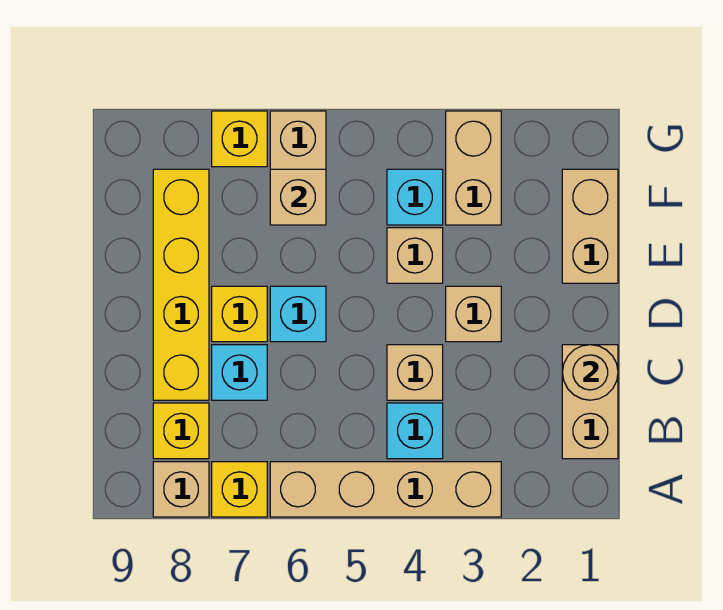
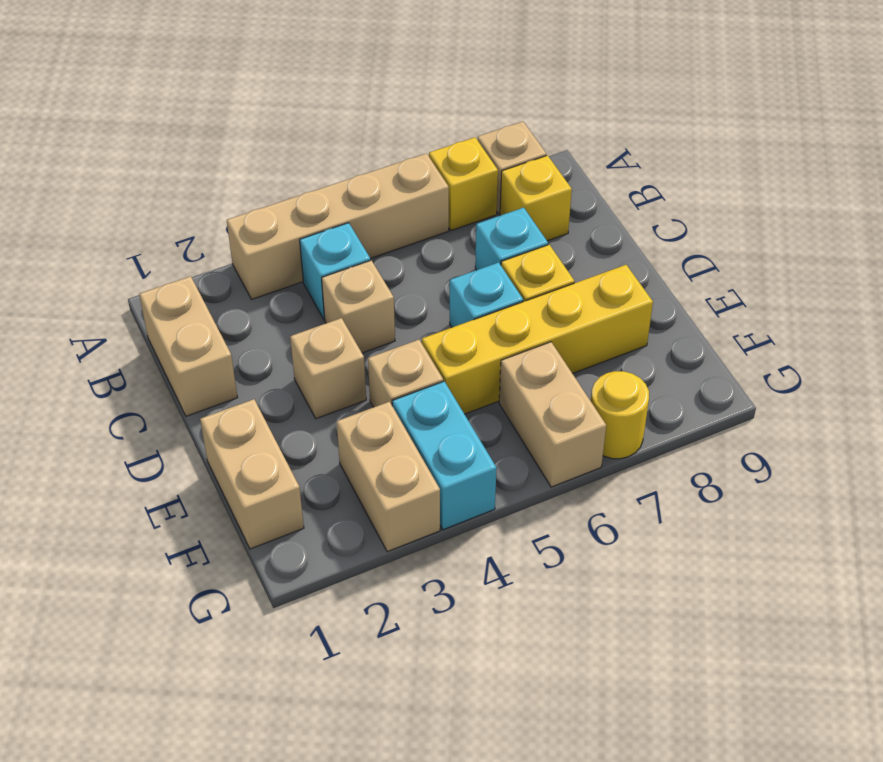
tan 1x1 round brick [562,345,618,400] -> none
yellow 1x4 brick [153,169,209,400] -> yellow 1x4 brick turned to [422,265,653,414]
cyan 1x1 brick [387,169,443,225] -> cyan 1x2 brick [392,381,497,530]
tan 1x1 brick [270,169,326,225] -> none
yellow 1x1 brick [212,111,267,167] -> yellow 1x1 round brick [591,371,649,459]

